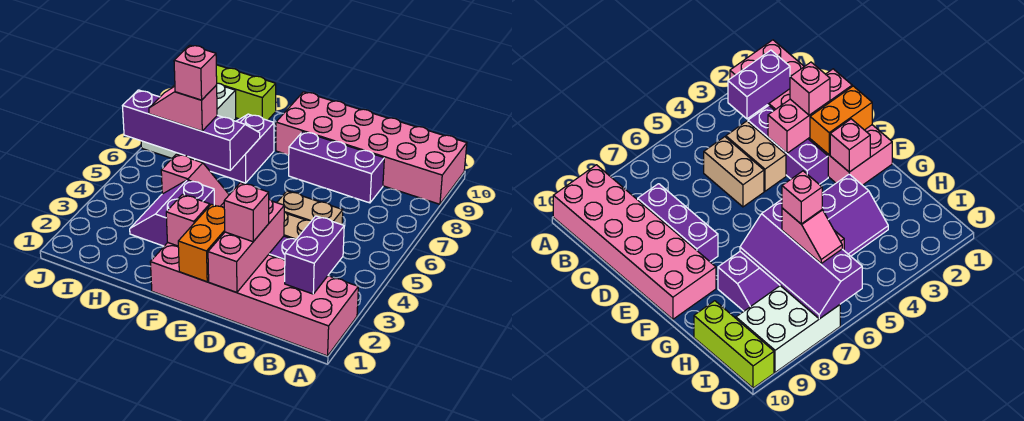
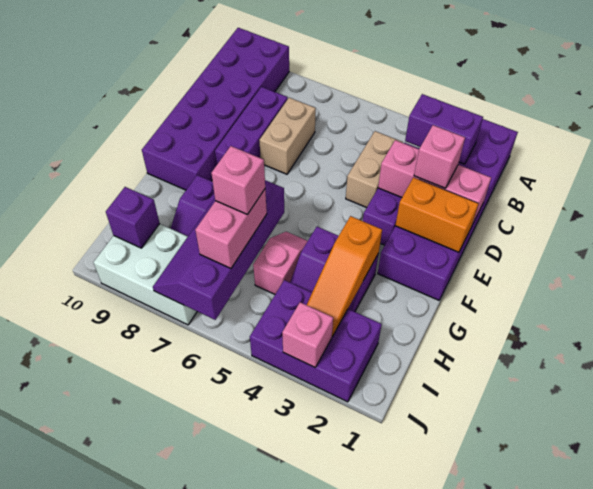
pink 2x6 brick [150,243,358,356] -> purple 2x6 brick [378,119,518,300]
pink 2x6 brick [276,92,467,204] -> purple 2x6 brick [142,28,289,190]
tan 1x2 brick [277,191,343,225] -> tan 1x2 brick moved to [259,98,316,174]
pink 1x1 brick [166,195,210,246] -> pink 1x1 brick moved to [282,302,333,368]
none -> orange 1x3 slope [307,216,382,337]
pink 1x2 slope [149,85,217,131] -> pink 1x2 brick [195,189,267,268]
lime 1x3 brick [216,65,276,120] -> none
none -> purple 2x3 brick [250,280,382,402]
none -> purple 1x1 brick [106,187,160,248]

